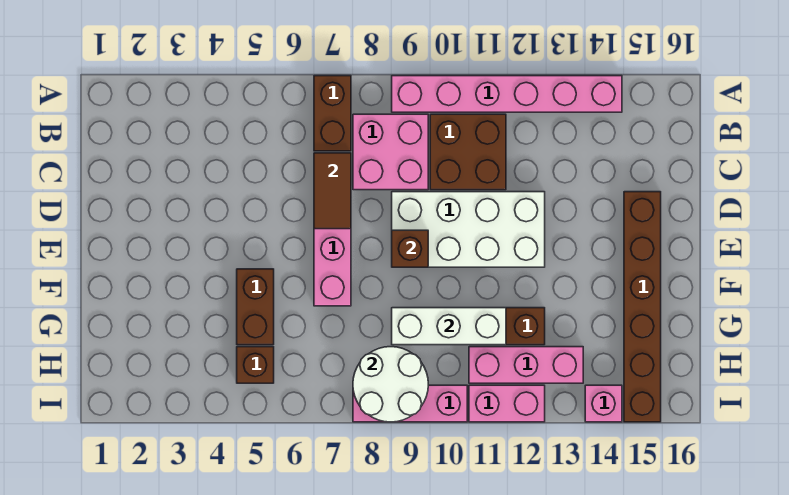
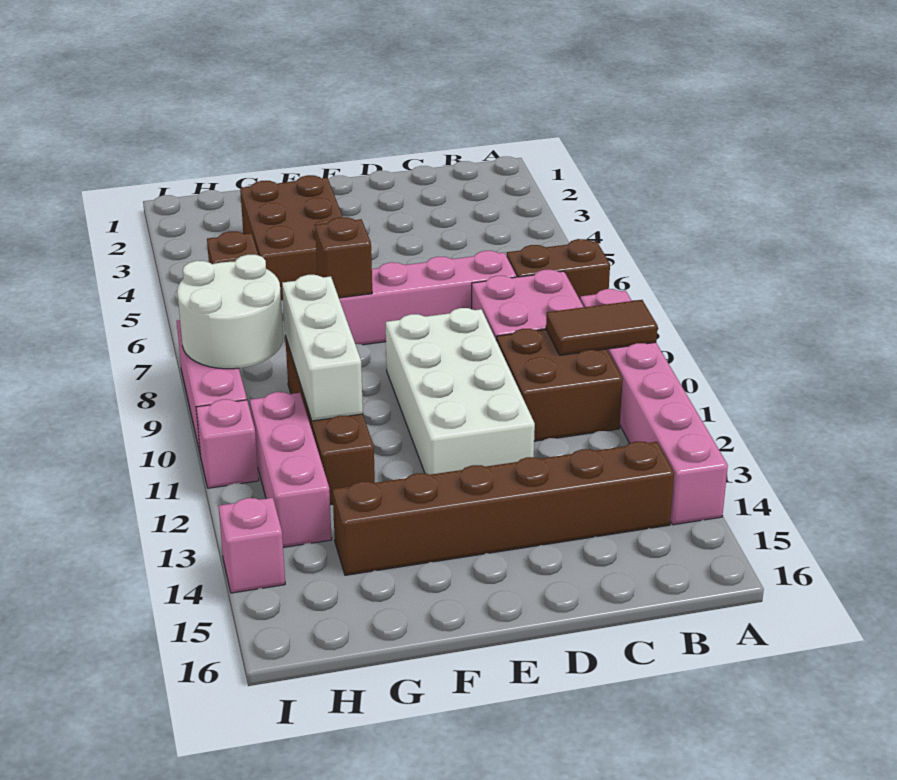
brown 1x2 tile [314,153,351,229] -> brown 1x2 tile moved to [546,300,658,355]
brown 1x6 brick [624,192,661,422] -> brown 1x6 brick moved to [332,441,674,575]
brown 1x1 brick [392,230,428,267] -> brown 1x1 brick moved to [315,217,372,298]
brown 1x2 brick [237,269,274,345] -> brown 2x3 brick [240,175,343,300]
pink 1x2 brick [469,385,545,422] -> pink 1x1 brick [196,399,259,488]

